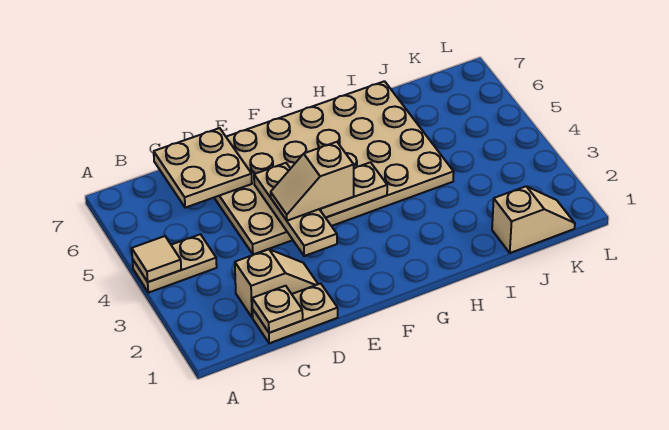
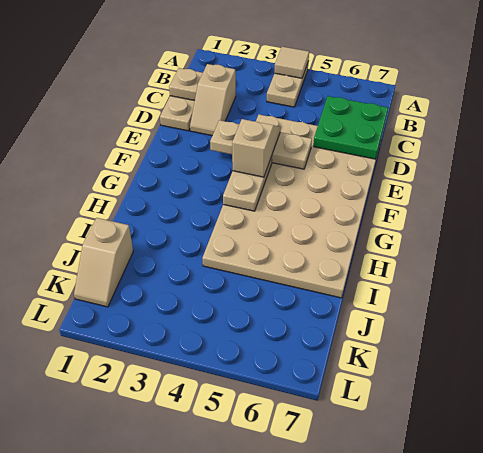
tan 2x2 plate [154,128,252,208] -> green 2x2 plate [313,96,388,159]

